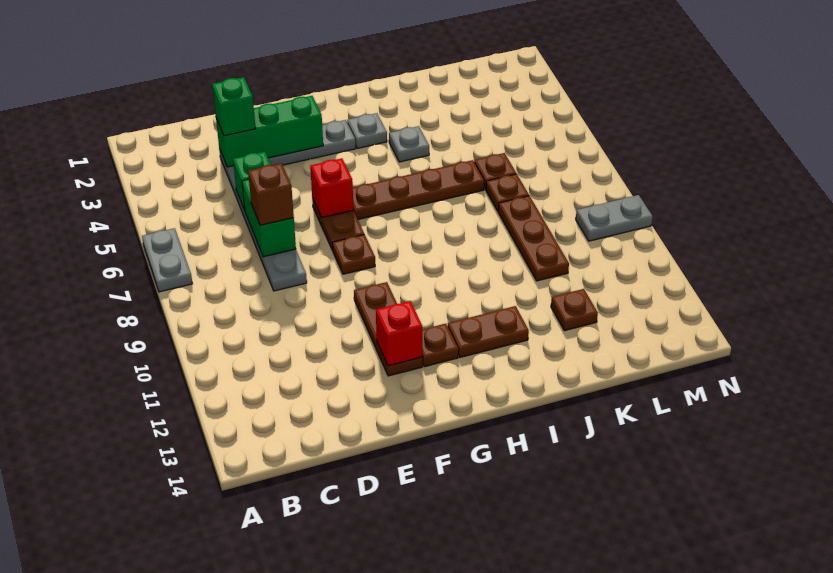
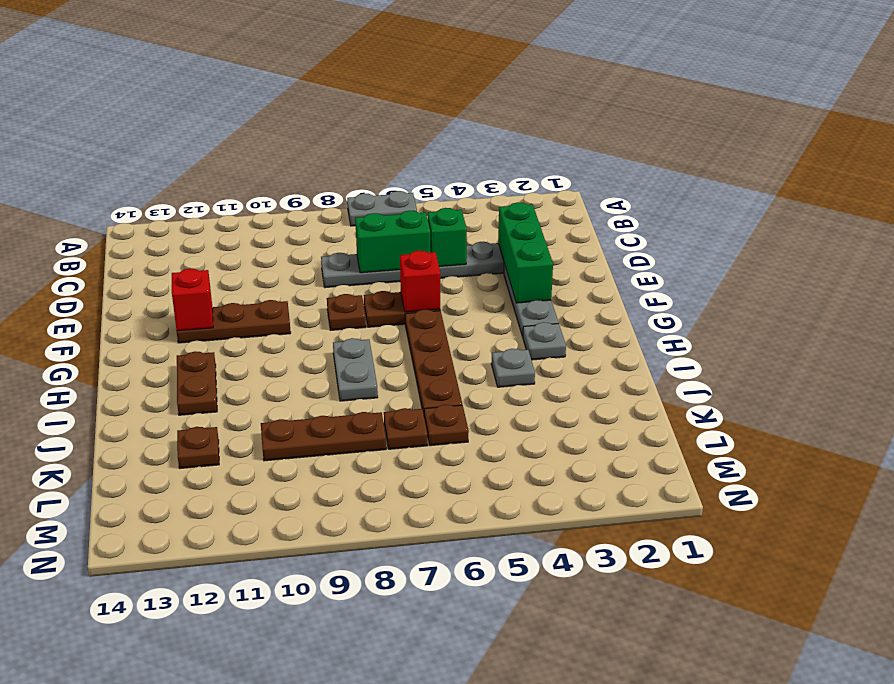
green 1x1 brick [212,77,256,136] -> none
brown 1x1 brick [248,163,294,225] -> none
brown 1x1 plate [422,324,458,367] -> none
grey 1x2 plate [576,195,653,241] -> grey 1x2 plate moved to [333,338,378,401]

